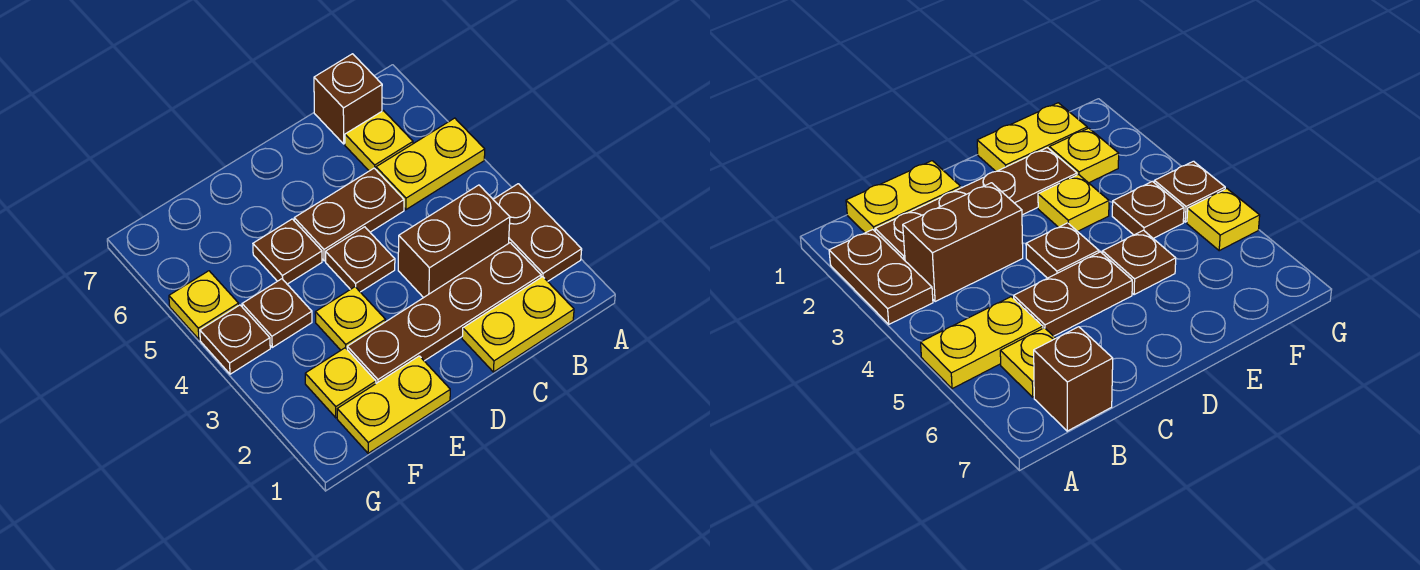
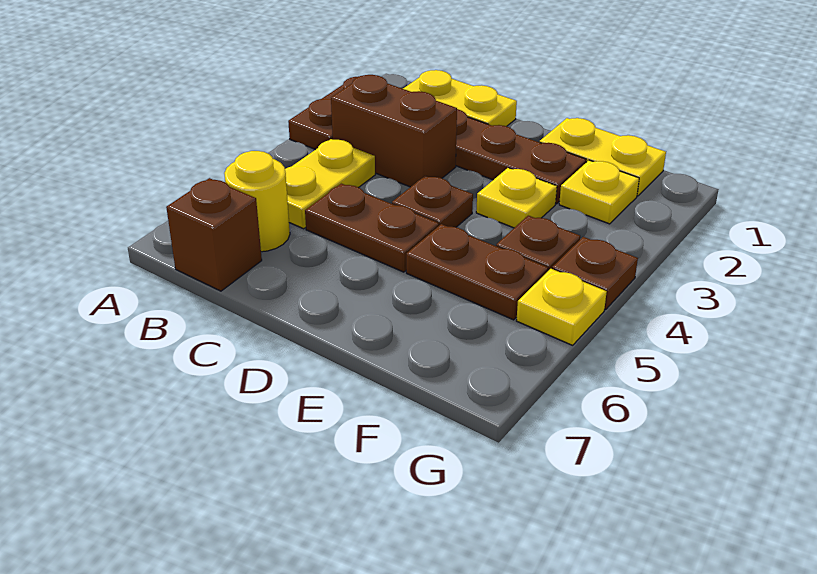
yellow 1x2 plate [376,118,485,210] -> yellow 1x2 plate turned to [285,139,375,229]
yellow 1x1 plate [345,111,413,171] -> yellow 1x1 round brick [224,151,290,252]
brown 1x1 plate [253,219,322,284] -> brown 1x2 plate [406,224,548,320]

